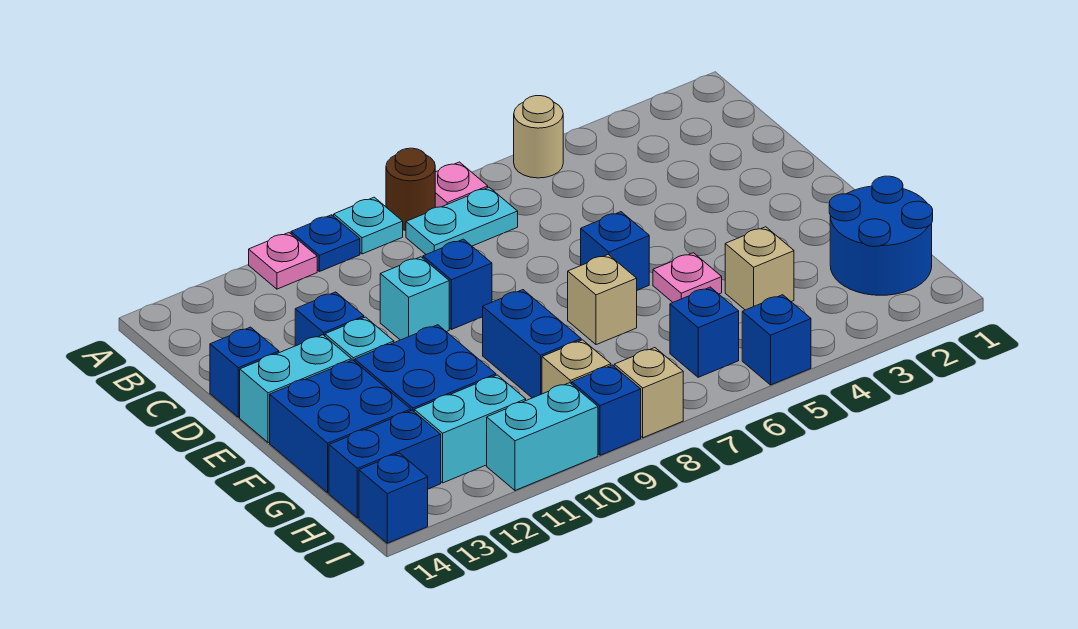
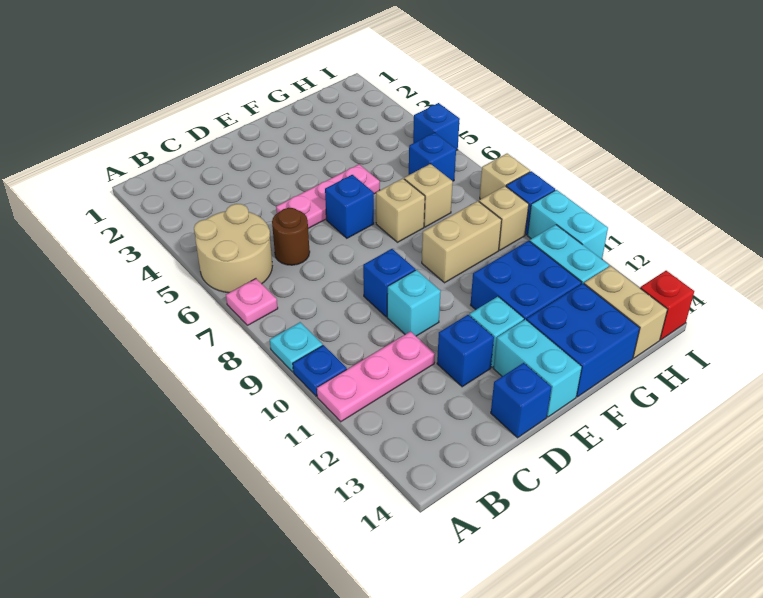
tan 1x1 round brick [514,96,563,178] -> tan 2x2 round brick [194,204,272,293]
brown 1x1 round brick [386,148,435,230] -> brown 1x1 round brick moved to [272,208,310,265]
pink 1x1 plate [249,233,317,289] -> pink 1x3 plate [317,331,435,422]
cyan 1x2 plate [406,187,518,254] -> none
pink 1x1 plate [653,253,722,302] -> pink 1x3 plate [276,164,380,228]
blue 1x2 brick [483,290,581,398] -> tan 1x2 brick [422,201,501,283]
blue 2x2 round brick [829,176,933,295] -> none
tan 1x1 brick [725,227,794,310] -> tan 1x1 brick moved to [404,164,453,227]
blue 1x2 brick [329,410,441,518] -> tan 1x2 brick [584,266,667,358]
blue 1x1 brick [359,453,428,543] -> red 1x1 brick [640,271,694,340]

